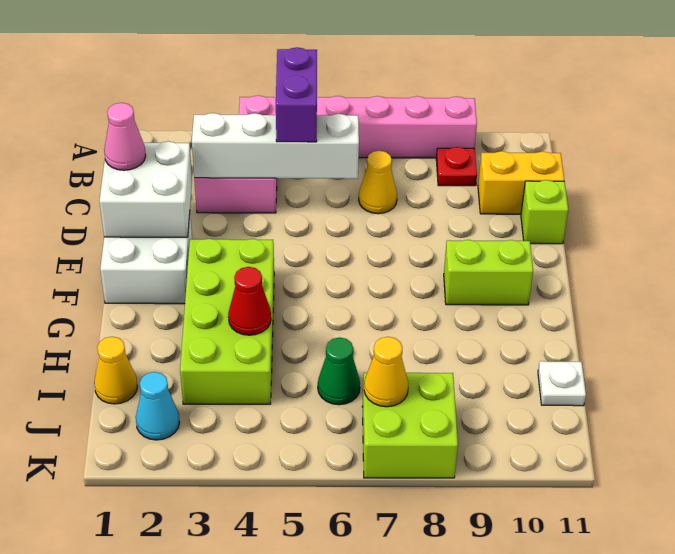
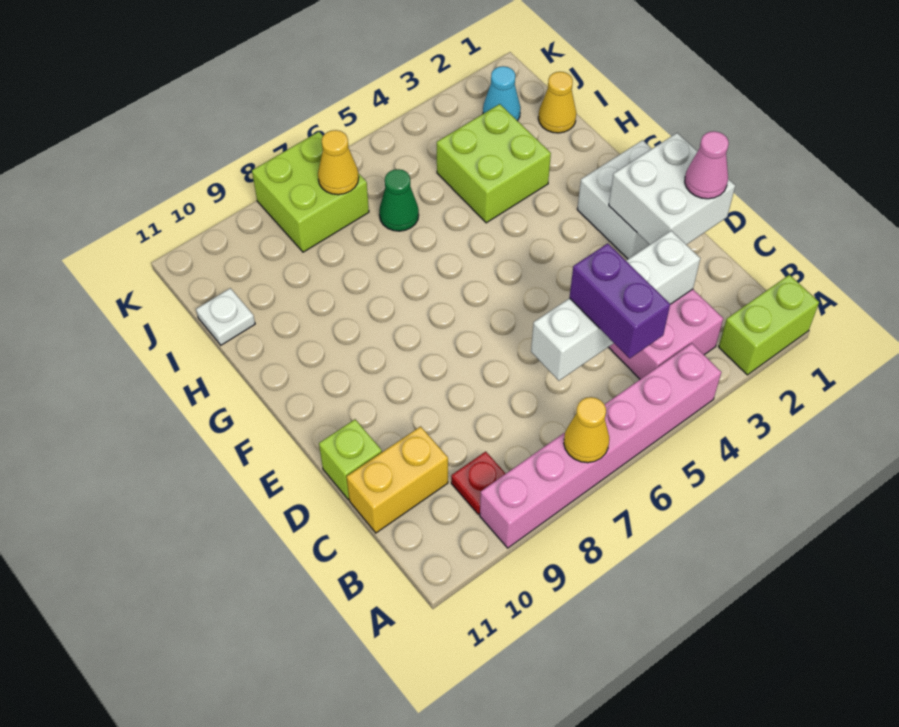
yellow 1x1 cone [359,151,397,214] -> yellow 1x1 cone moved to [564,397,609,463]
lime 2x4 brick [180,239,274,404] -> lime 2x2 brick [437,104,551,223]
lime 1x2 brick [444,240,533,305] -> lime 1x2 brick moved to [719,275,819,375]
red 1x1 cone [228,267,271,335] -> none

